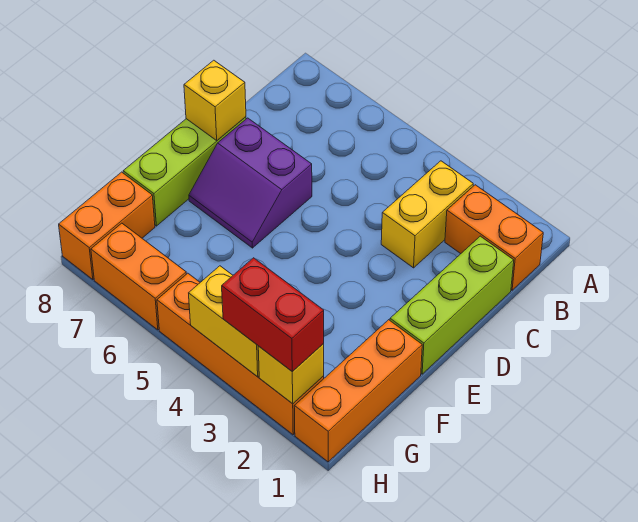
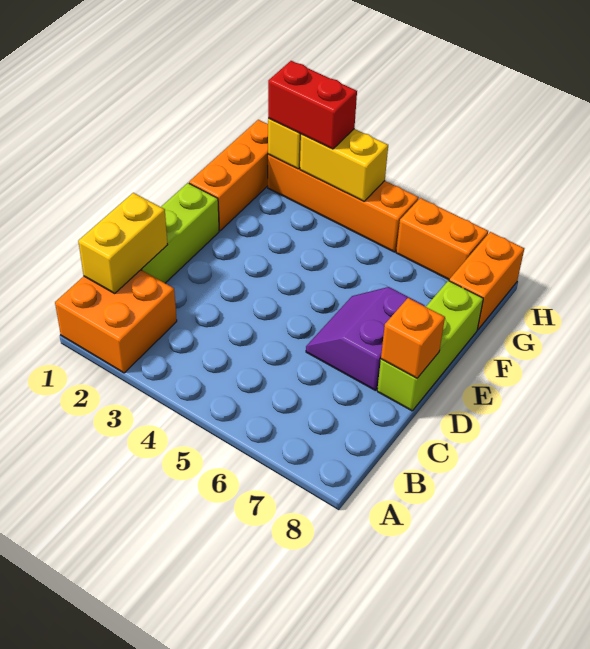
orange 1x2 brick [445,185,543,290] -> orange 2x2 brick [55,270,177,373]
yellow 1x2 brick [381,161,473,268] -> yellow 1x2 brick moved to [78,193,167,293]
purple 2x2 slope [189,118,312,248] -> purple 2x2 slope turned to [306,287,424,390]
yellow 1x1 brick [184,60,246,140] -> orange 1x1 brick [381,298,445,378]

